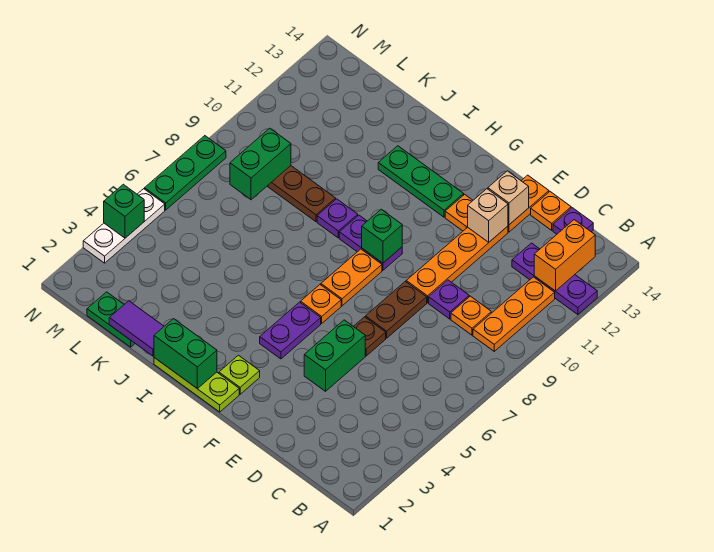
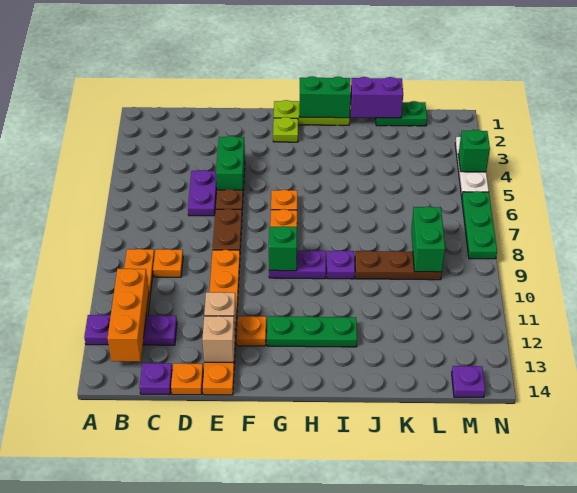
orange 1x2 brick [534,220,595,291] -> orange 1x3 brick [107,269,149,362]
purple 1x1 plate [429,280,469,319] -> purple 1x1 plate moved to [452,366,485,397]
purple 1x2 plate [260,302,321,359] -> purple 1x2 plate moved to [188,170,217,216]
purple 1x2 tile [109,301,164,356] -> purple 1x2 brick [350,77,403,118]

